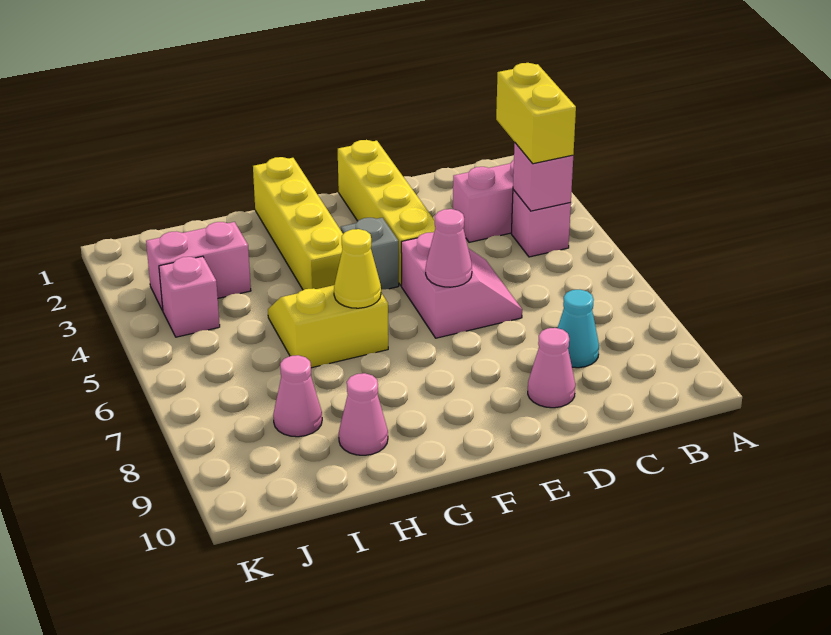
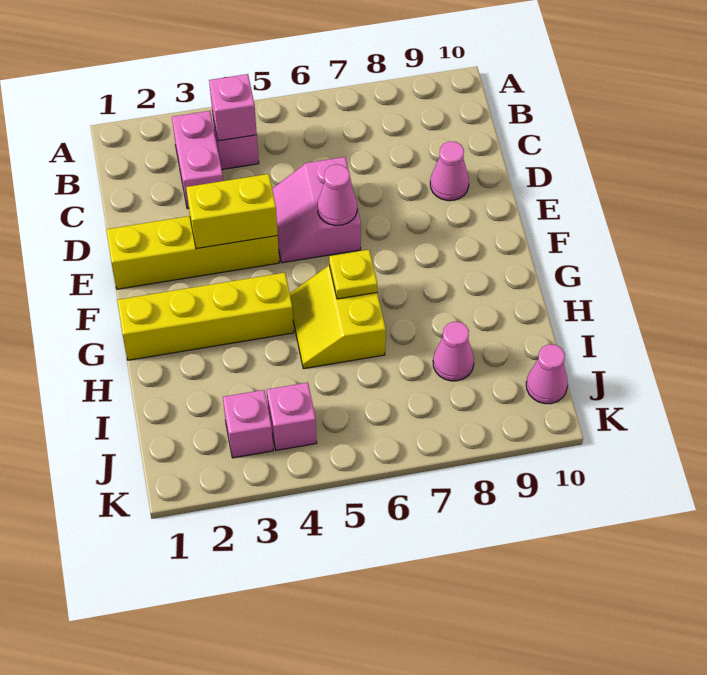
yellow 1x2 brick [496,63,576,164] -> yellow 1x2 brick moved to [186,174,278,249]
cyan 1x1 cone [558,290,599,368] -> none
pink 2x2 slope [401,232,522,338] -> pink 2x2 slope turned to [272,157,361,263]
grey 1x1 brick [341,218,399,289] -> none
yellow 1x1 cone [334,229,381,308] -> yellow 1x1 plate [329,250,377,299]
pink 1x1 cone [339,373,388,455] -> pink 1x1 cone moved to [526,344,568,404]
pink 1x2 brick [146,222,251,311] -> pink 1x1 brick [223,390,273,458]

